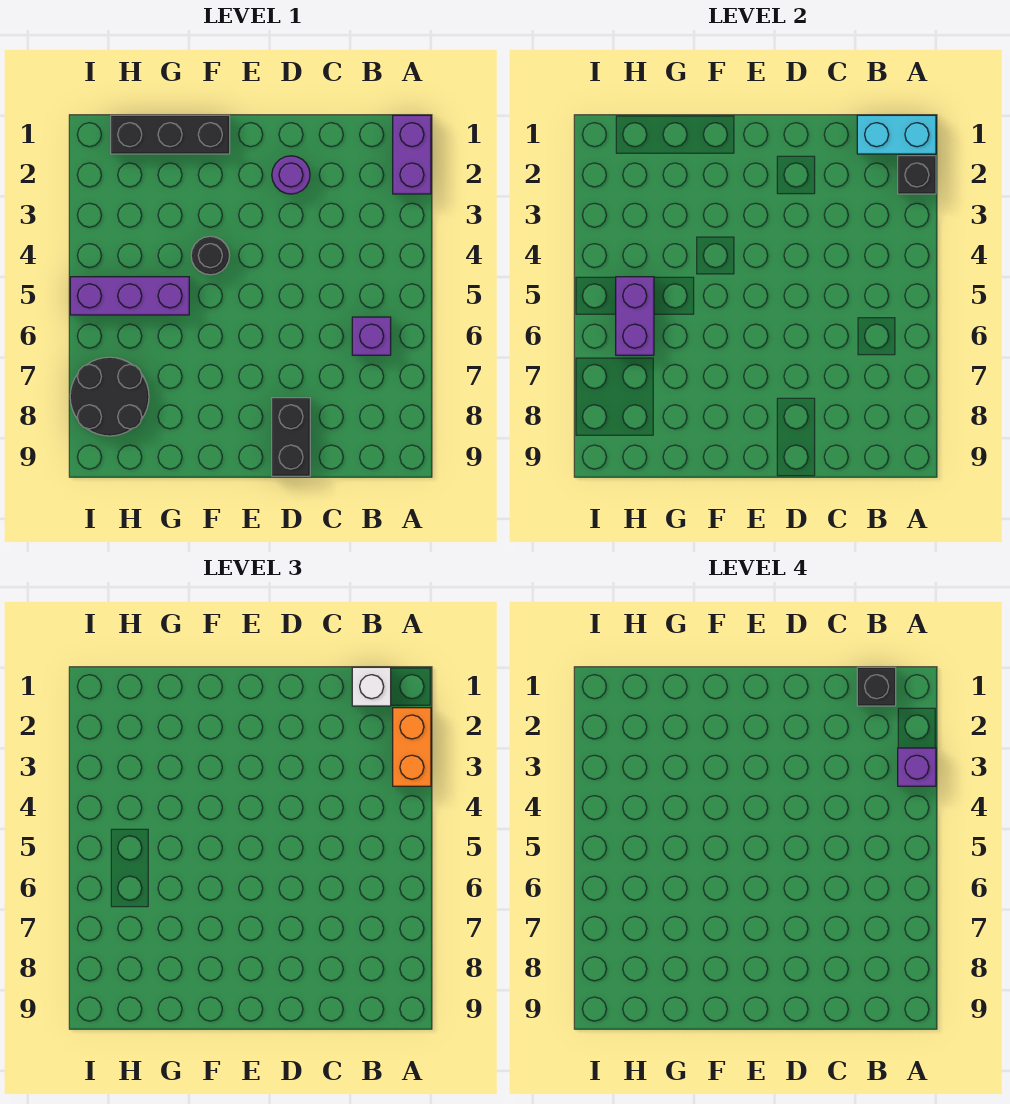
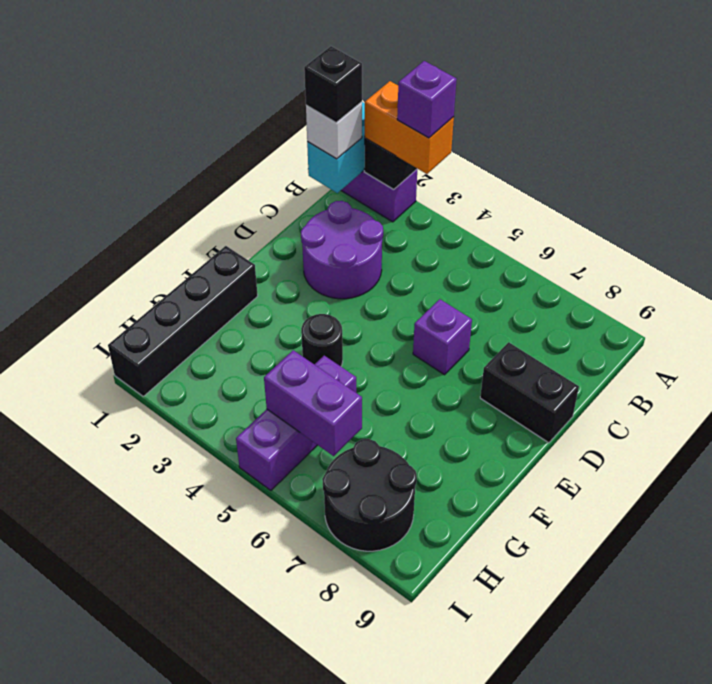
purple 1x1 brick [352,317,391,355] -> purple 1x1 brick moved to [413,299,472,375]
purple 1x1 round brick [272,156,310,194] -> purple 2x2 round brick [301,201,383,299]
black 1x3 brick [111,115,230,154] -> black 1x4 brick [108,246,258,396]

